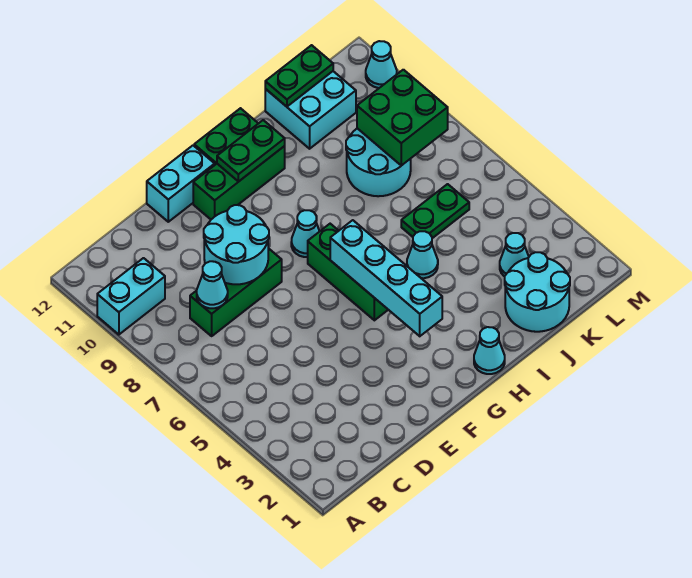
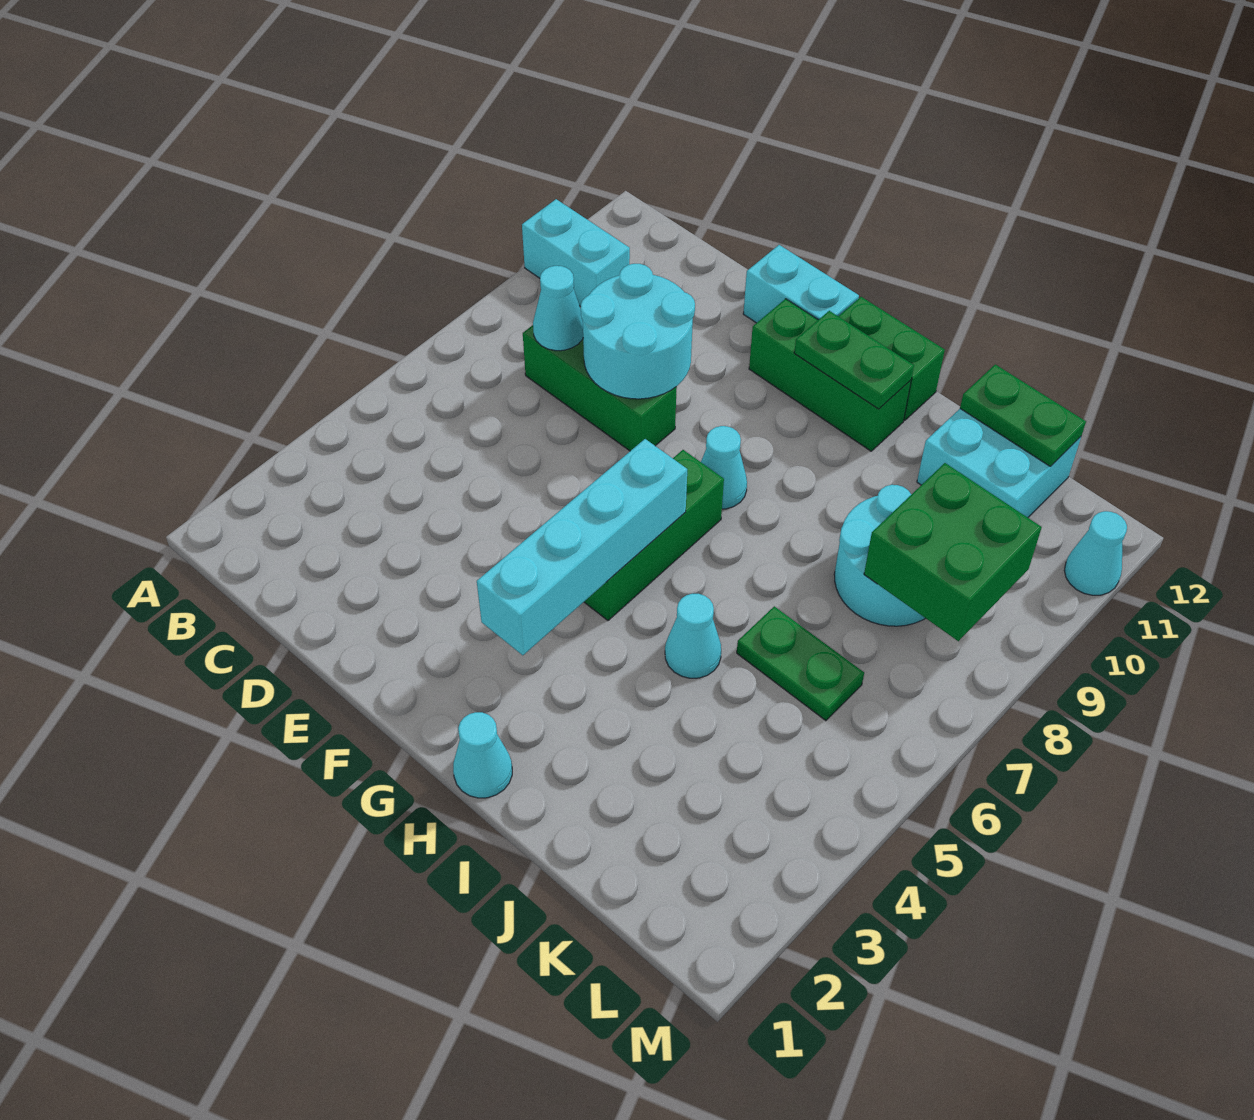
cyan 2x2 round brick [505,252,570,332] -> none
cyan 1x1 cone [500,233,529,276] -> none

